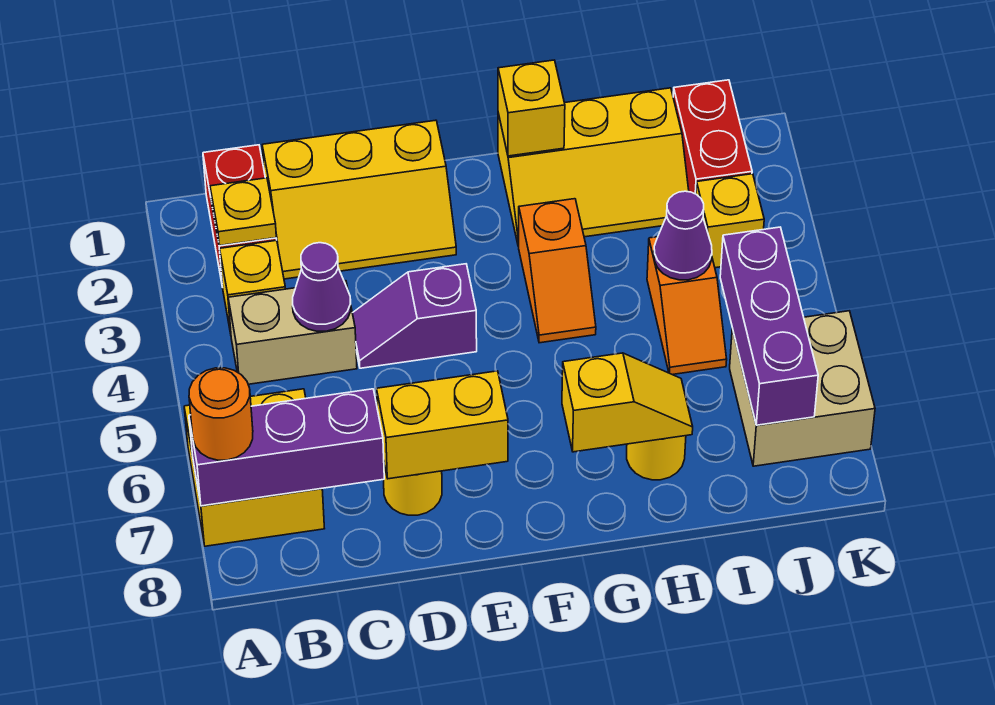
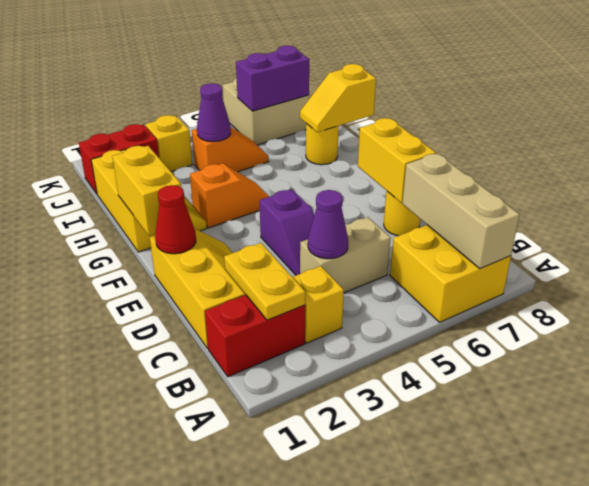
purple 1x3 brick [189,389,384,506] -> tan 1x3 brick [402,154,520,268]
orange 1x1 round brick [189,368,253,460] -> none
yellow 1x1 plate [210,178,276,246] -> yellow 1x2 plate [224,243,305,320]
tan 1x2 brick [228,281,357,384] -> tan 1x2 brick turned to [300,217,391,293]
none -> red 1x1 cone [155,185,196,254]
yellow 1x1 brick [498,60,565,156] -> yellow 1x2 brick [112,146,181,236]
yellow 1x2 slope [562,353,693,452] -> yellow 1x2 slope turned to [300,64,376,132]
purple 1x3 brick [720,227,818,425] -> purple 1x2 brick [236,46,309,111]

